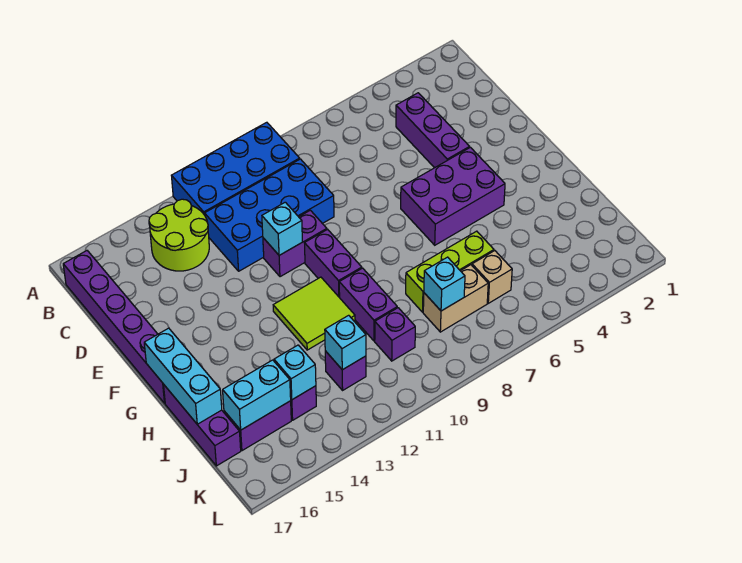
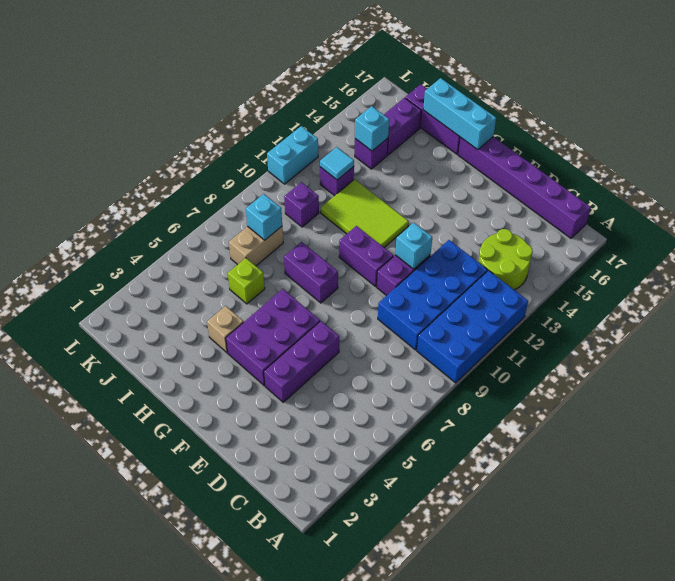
purple 1x3 brick [396,93,470,168] -> purple 1x3 brick turned to [264,321,339,402]
lime 2x2 tile [273,277,355,350] -> lime 2x3 tile [321,179,409,247]
purple 1x2 brick [339,268,397,341] -> purple 1x2 brick moved to [284,242,338,303]
lime 1x3 brick [406,231,494,312] -> lime 1x1 brick [228,258,265,304]
tan 1x1 brick [472,251,512,303] -> tan 1x1 brick moved to [207,306,243,353]
cyan 1x1 brick [325,315,366,370] -> cyan 1x1 tile [320,147,354,180]
cyan 1x2 brick [223,360,291,430] -> cyan 1x2 brick moved to [267,126,318,184]

